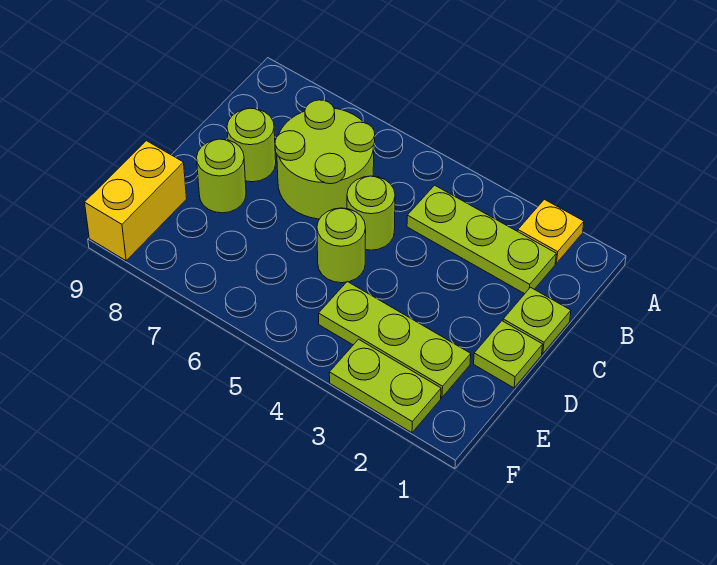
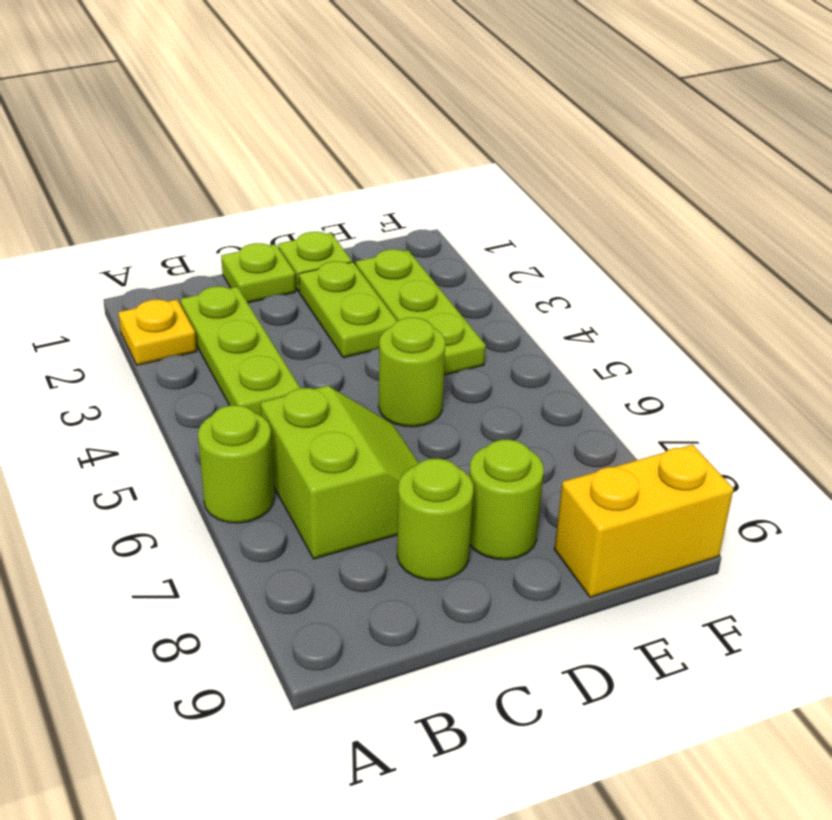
lime 2x2 round brick [275,100,375,219] -> lime 2x2 slope [261,386,419,559]
lime 1x1 round brick [347,176,395,250] -> lime 1x1 round brick moved to [198,405,274,523]
lime 1x2 plate [329,339,441,433] -> lime 1x2 plate moved to [299,261,397,358]

